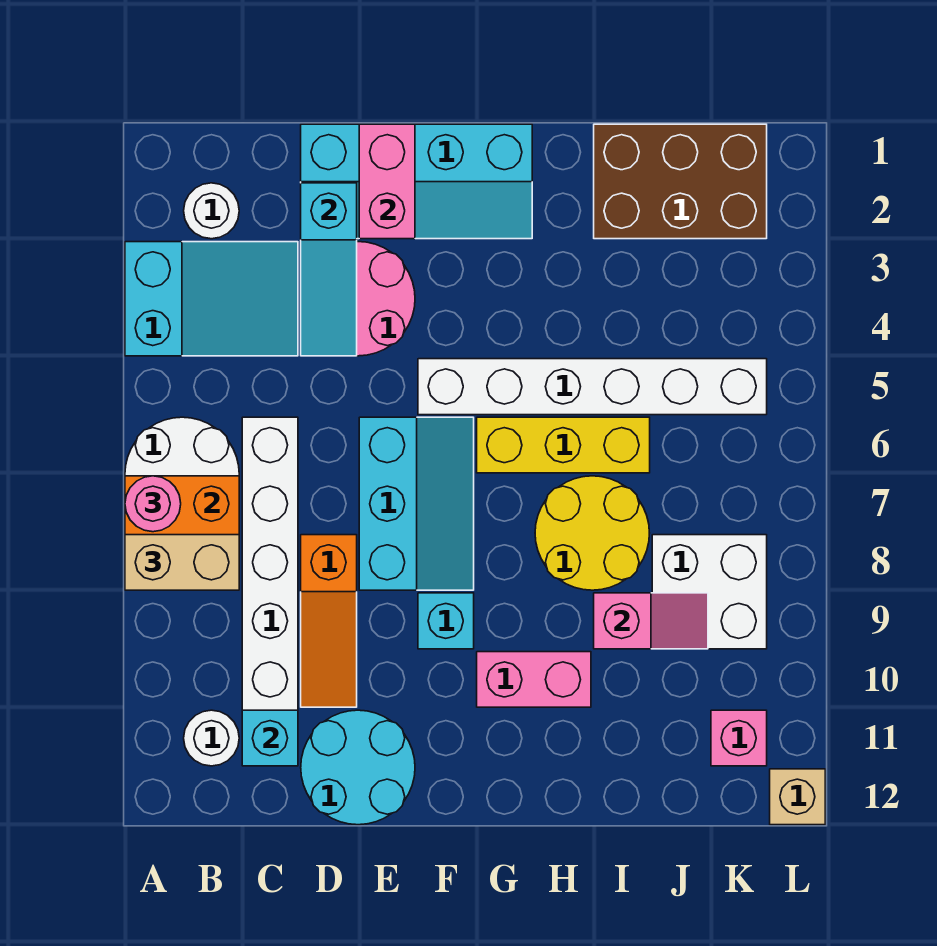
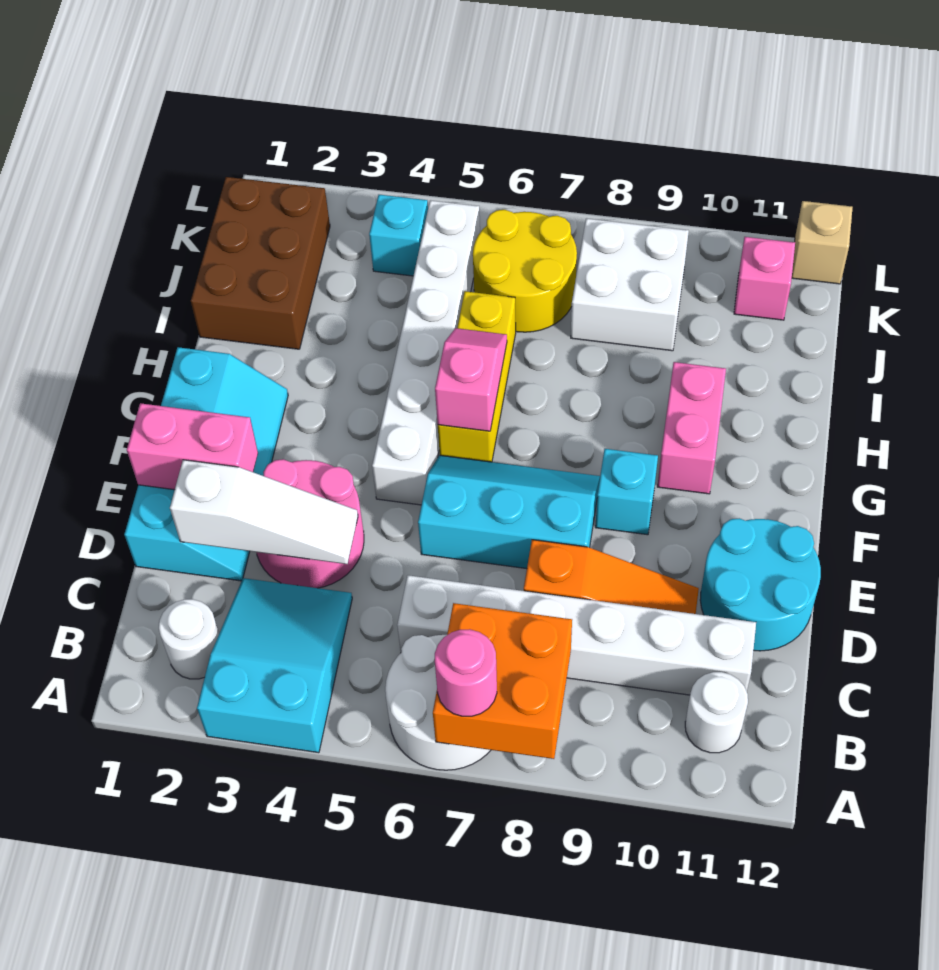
tan 1x2 brick [125,535,239,590] -> none
cyan 1x1 brick [242,710,298,766] -> cyan 1x1 brick moved to [369,195,428,276]
cyan 1x3 slope [301,183,357,356] -> white 1x3 slope [170,460,358,564]
yellow 2x2 round brick [535,476,649,590] -> yellow 2x2 round brick moved to [473,210,577,332]
pink 1x2 slope [594,593,708,649] -> pink 1x2 slope moved to [435,328,507,431]

